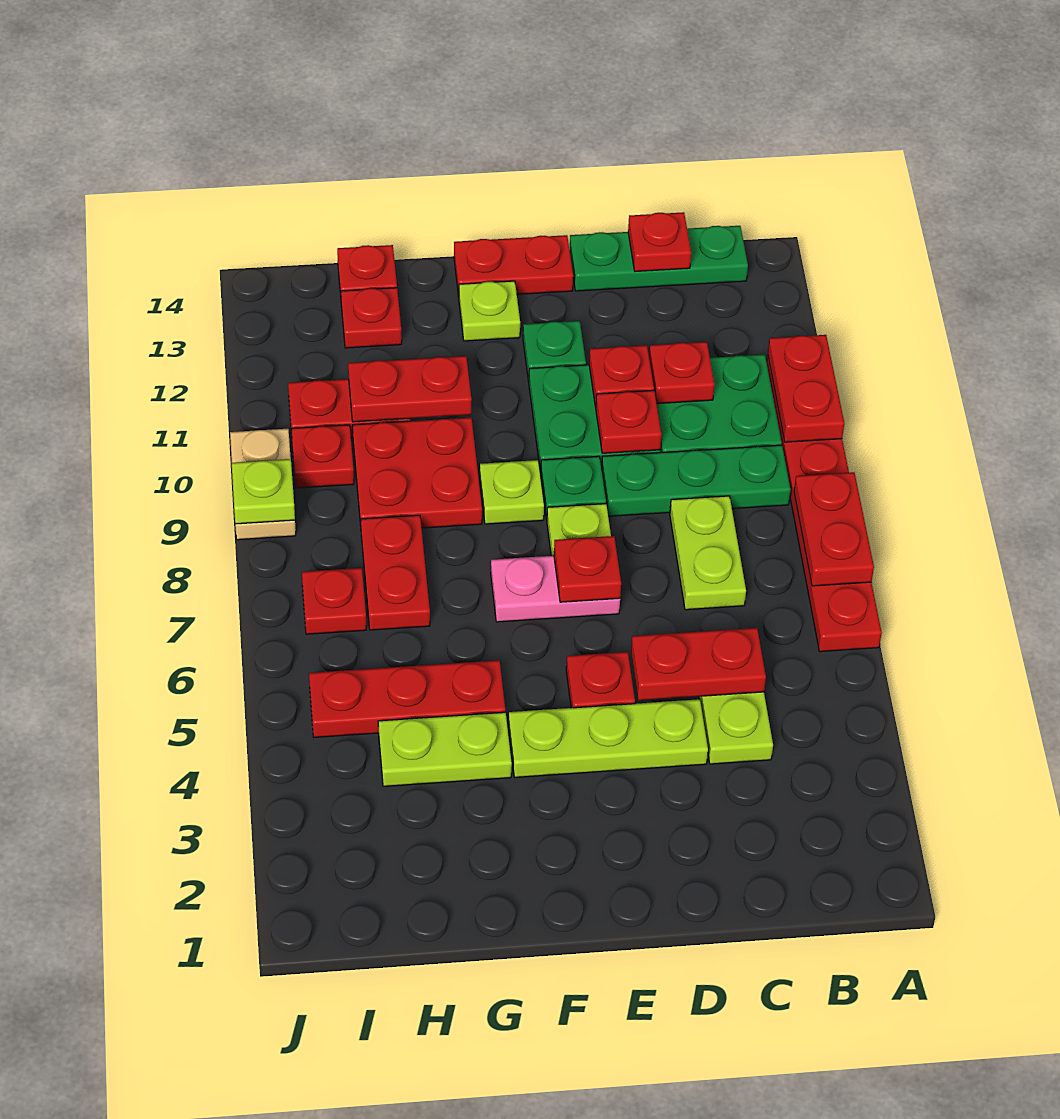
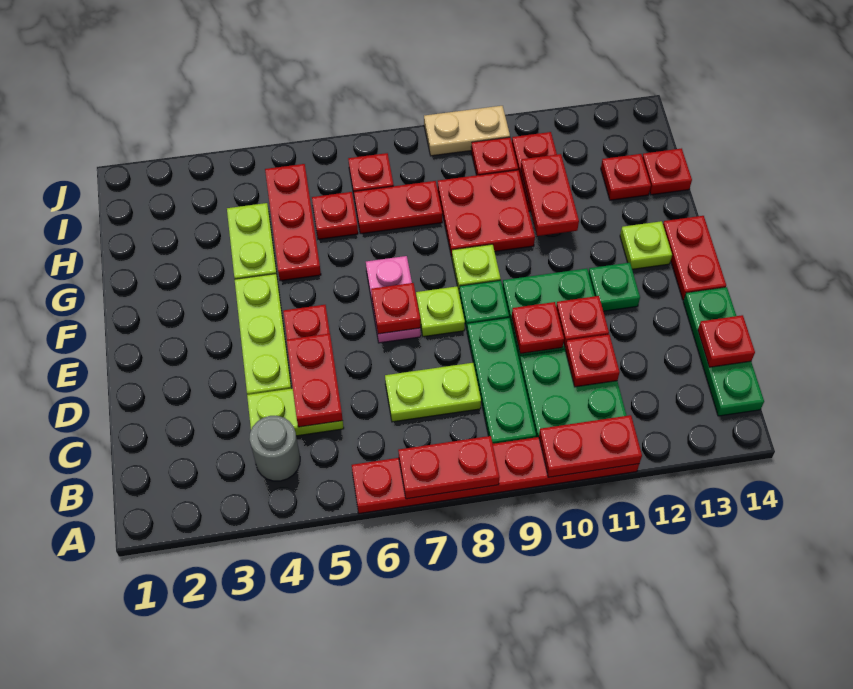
none -> grey 1x1 round brick [249,416,300,481]
none -> red 1x1 plate [312,192,358,239]
lime 1x1 plate [232,459,295,524] -> none

